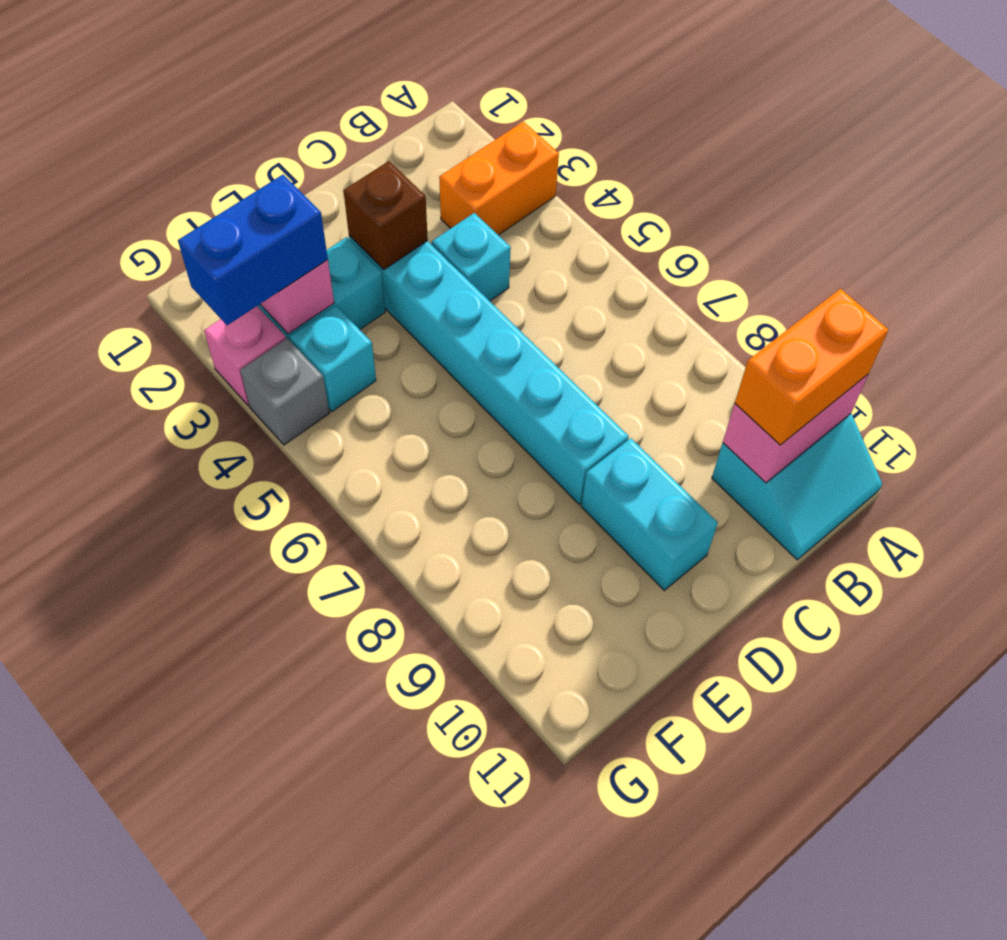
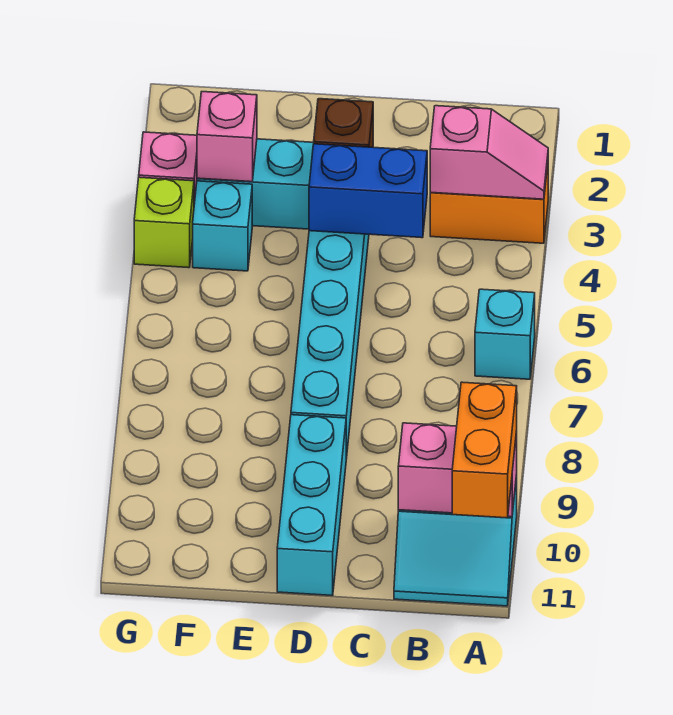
none -> pink 1x2 slope [430,106,548,199]
orange 1x2 brick [735,289,888,445] -> orange 1x2 brick turned to [452,382,517,518]
cyan 1x1 brick [432,213,511,301] -> cyan 1x1 brick moved to [475,289,535,379]
cyan 1x2 brick [581,438,718,590] -> cyan 1x3 brick [277,415,346,596]
blue 1x2 brick [178,175,328,325] -> blue 1x2 brick moved to [309,144,427,238]
grey 1x1 brick [240,338,329,445] -> lime 1x1 brick [134,177,194,268]

